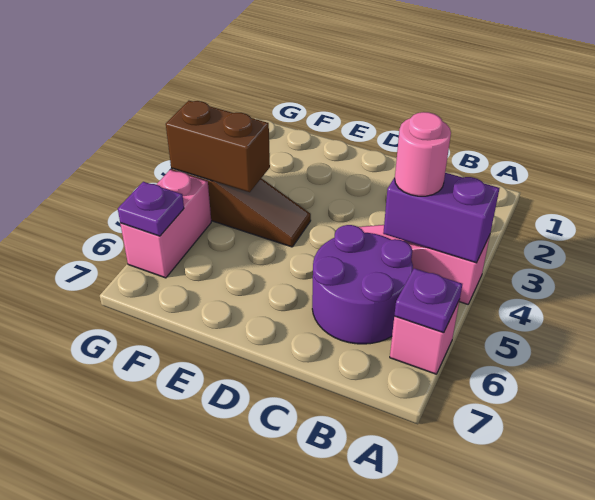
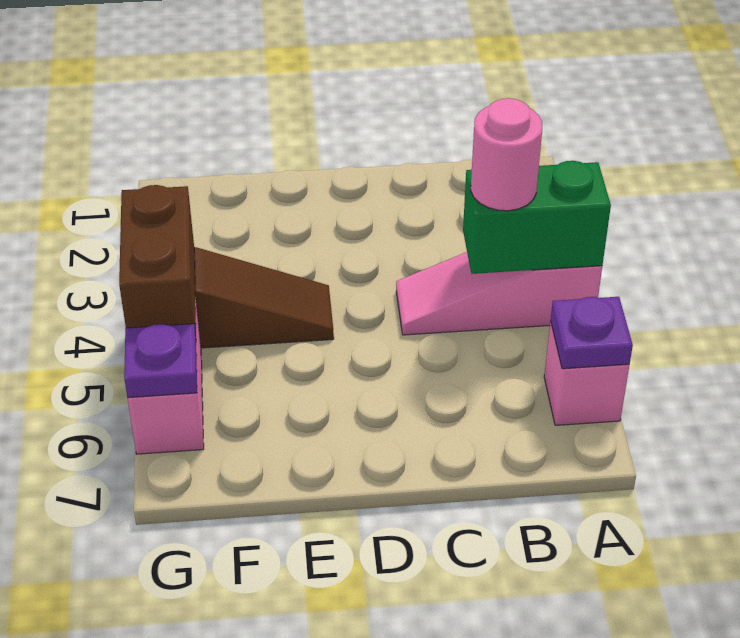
purple 1x2 brick [383,173,499,263] -> green 1x2 brick [463,161,611,274]
purple 2x2 round brick [312,225,413,344] -> none
brown 1x2 brick [166,101,270,192] -> brown 1x2 brick turned to [119,185,196,336]

